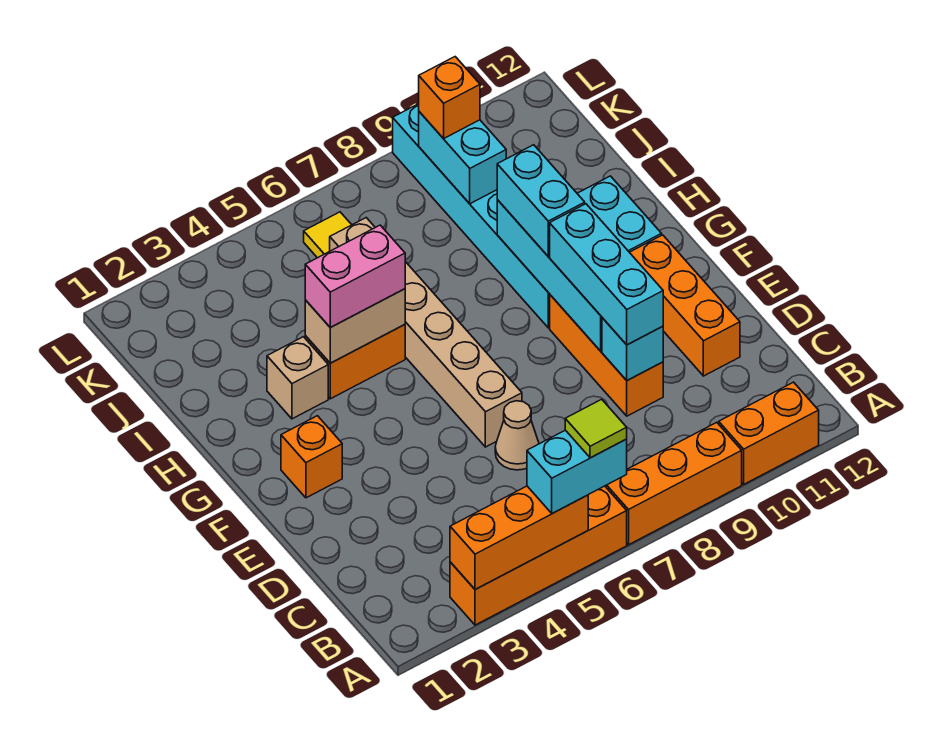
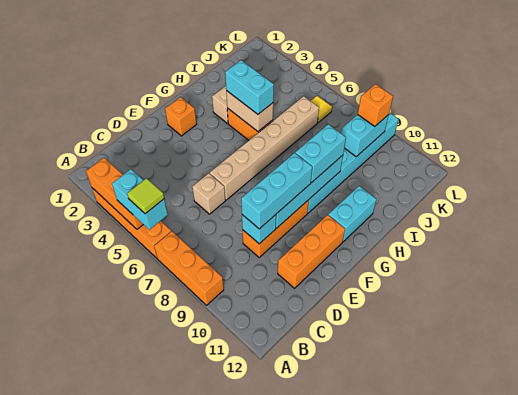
orange 1x2 brick [719,382,819,484] -> none
tan 1x1 cone [495,401,539,470] -> tan 1x1 brick [193,173,225,214]
pink 1x2 brick [305,225,405,327] -> cyan 1x2 brick [225,60,274,114]

